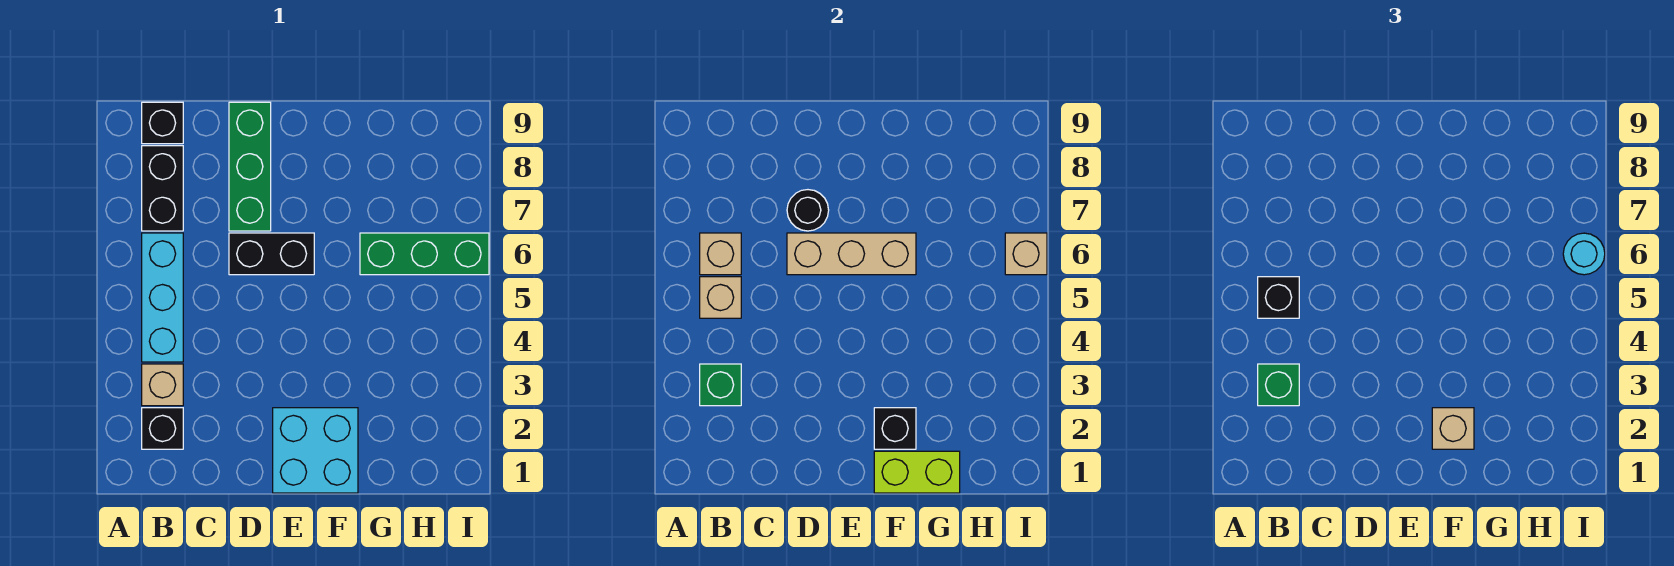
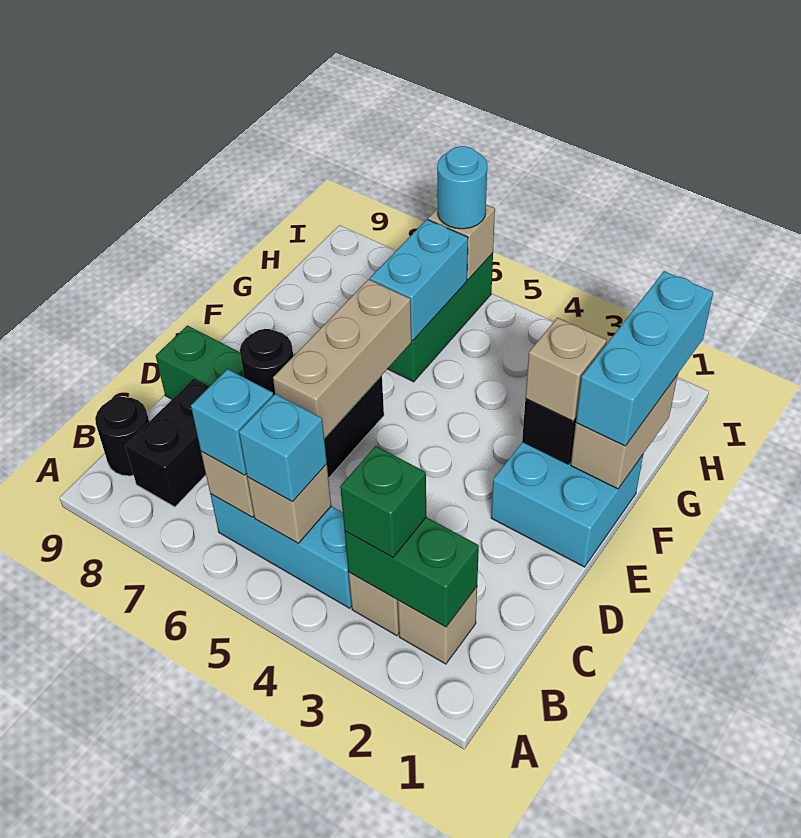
black 1x1 brick [142,408,183,449] -> tan 1x1 brick [398,587,477,664]
green 1x1 brick [700,364,741,406] -> green 1x2 brick [345,517,479,627]
black 1x1 brick [1258,277,1299,318] -> cyan 1x1 brick [239,394,327,502]
none -> cyan 1x1 brick [191,369,273,475]
black 1x2 brick [142,146,183,231] -> black 1x2 brick turned to [125,378,210,507]
black 1x1 brick [142,102,183,144] -> black 1x1 round brick [95,397,149,476]
lime 1x2 brick [874,451,960,493] -> tan 1x2 brick [571,374,678,489]
none -> cyan 1x3 brick [576,271,713,446]
none -> cyan 1x2 brick [370,220,468,341]

